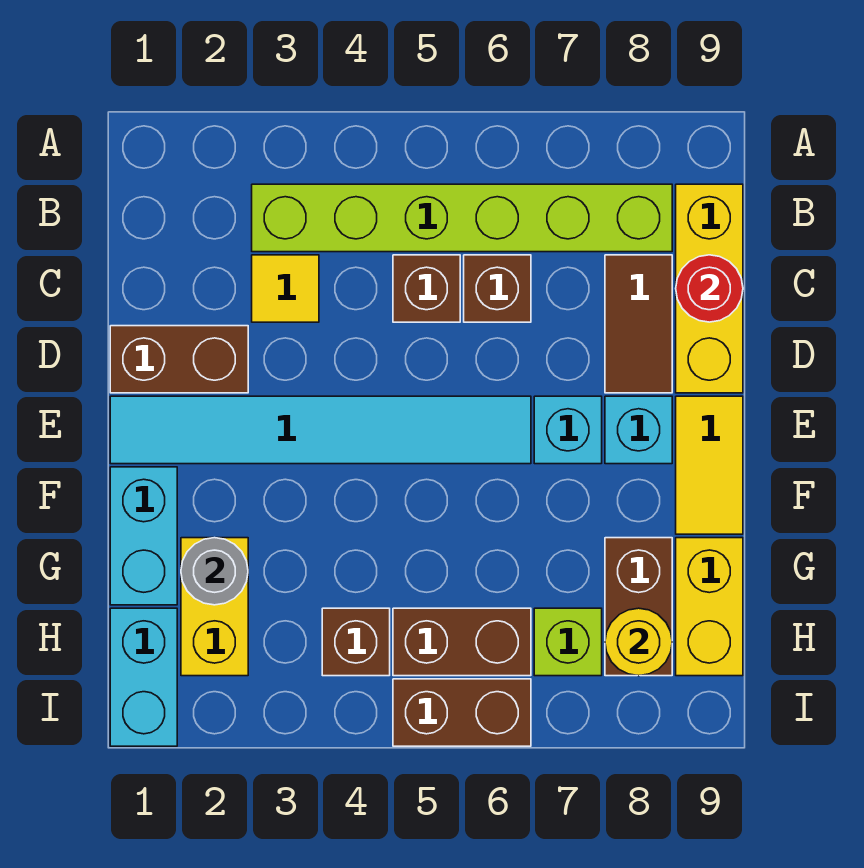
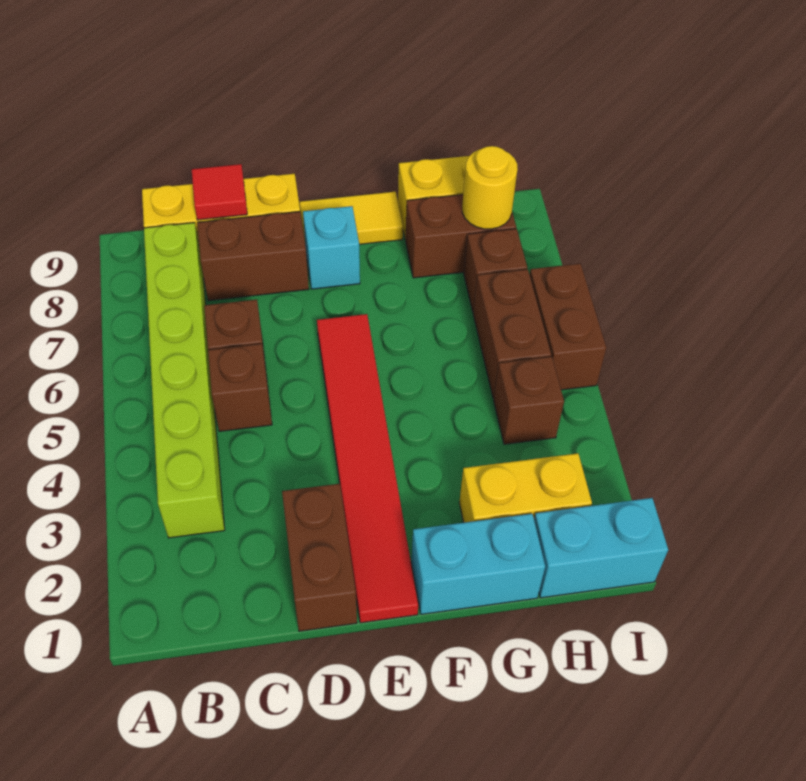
yellow 1x1 tile [252,255,319,322] -> none
brown 1x2 tile [605,255,672,393] -> brown 1x2 brick [197,212,309,301]
red 1x1 round brick [676,255,743,322] -> red 1x1 tile [192,164,247,220]
cyan 1x6 tile [110,396,531,464] -> red 1x6 tile [317,314,418,623]
cyan 1x1 brick [534,396,602,464] -> none
grey 1x1 round brick [181,538,248,605] -> none
lime 1x1 brick [534,608,602,676] -> brown 1x1 brick [464,229,527,311]

